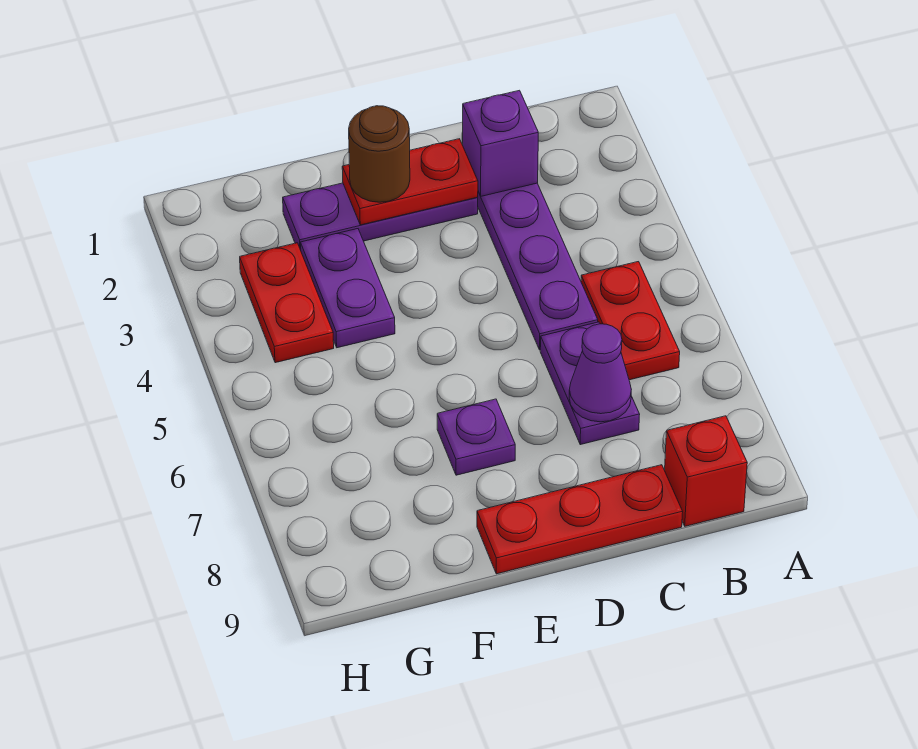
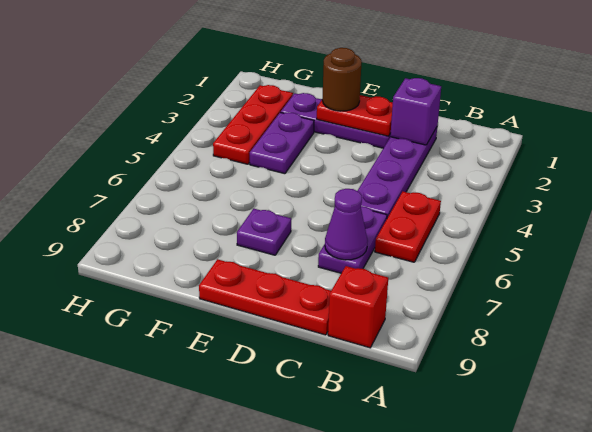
red 1x2 plate [240,243,334,363] -> red 1x3 plate [213,85,293,164]

